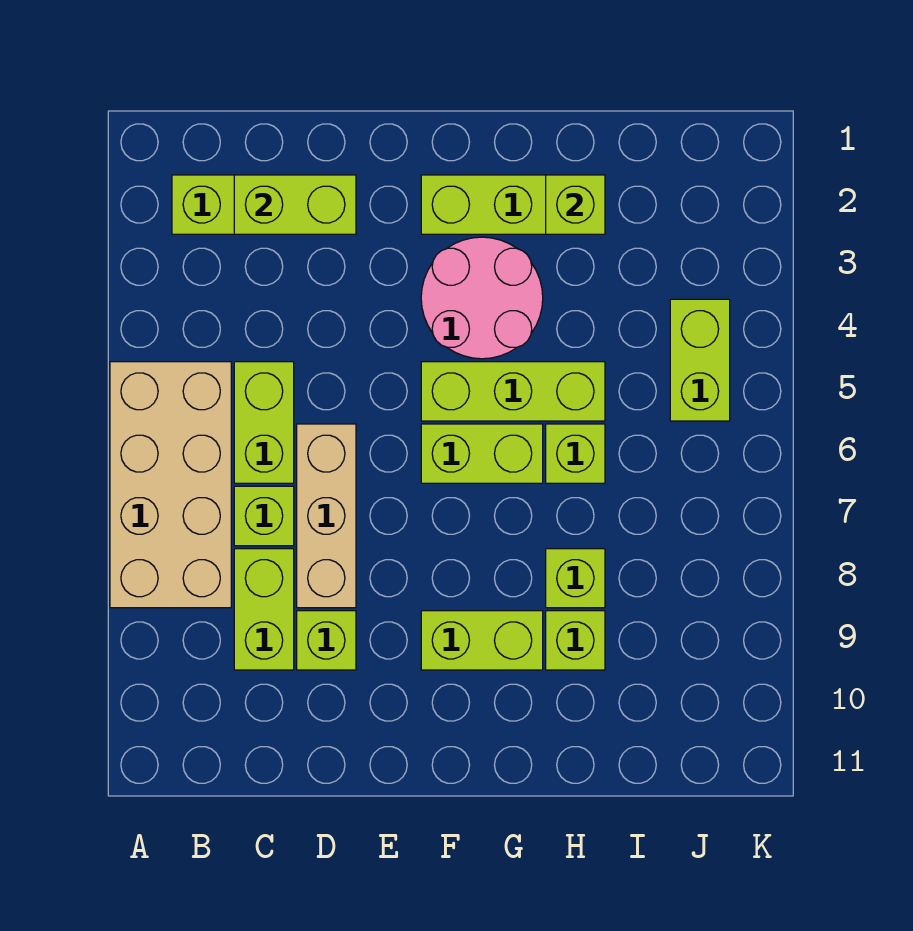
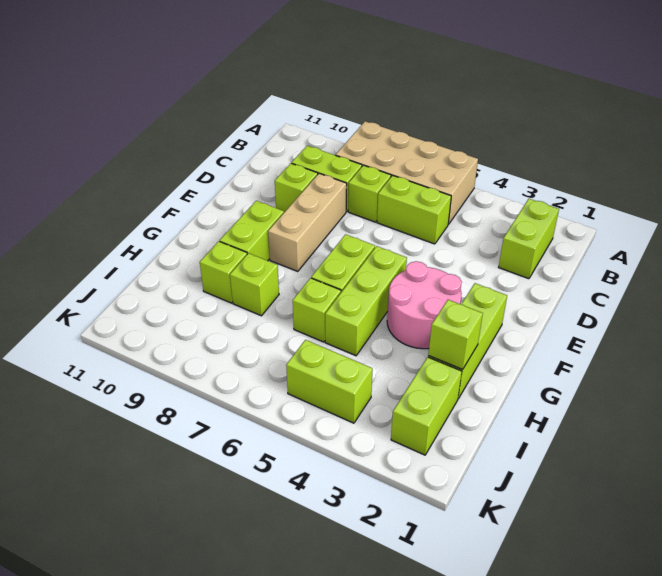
lime 1x2 brick [234,175,356,234] -> lime 1x2 brick moved to [391,357,462,455]
tan 1x3 brick [297,424,356,608] -> tan 1x3 brick turned to [268,173,347,271]

